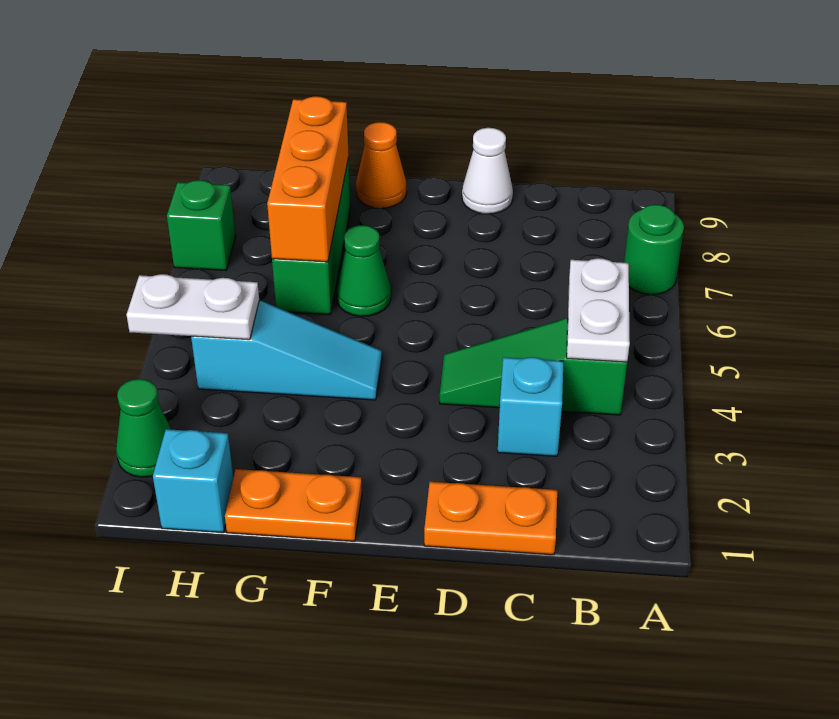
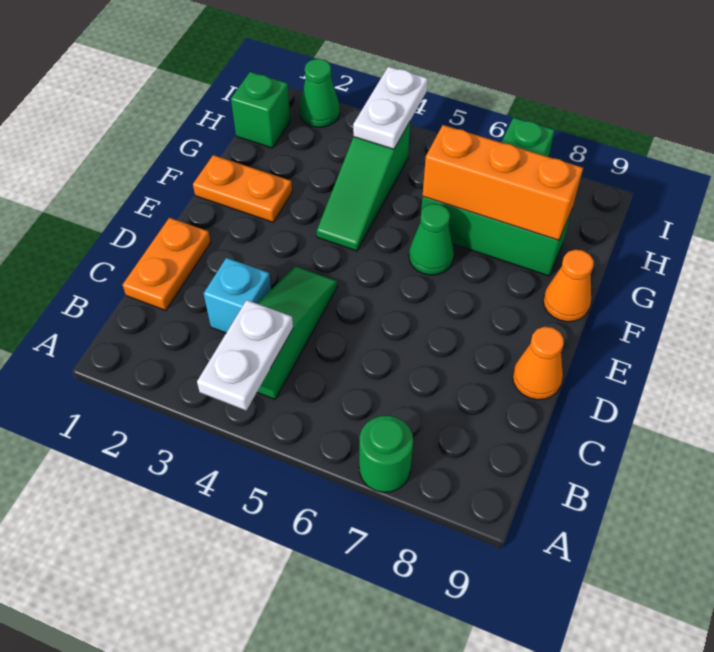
white 1x2 plate [567,258,630,362] -> white 1x2 plate turned to [197,300,293,410]
white 1x1 cone [462,128,513,214] -> orange 1x1 cone [513,327,564,400]
orange 1x2 plate [225,469,362,541] -> orange 1x2 plate turned to [193,155,292,222]
cyan 1x3 slope [191,301,382,400] -> green 1x3 slope [317,122,410,251]
cyan 1x1 brick [153,429,233,533] -> green 1x1 brick [231,72,290,148]

